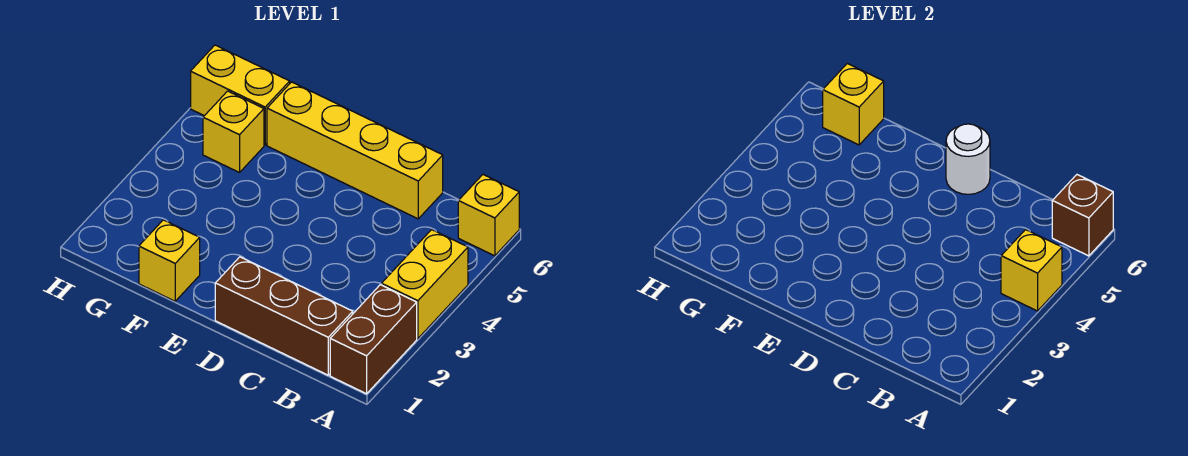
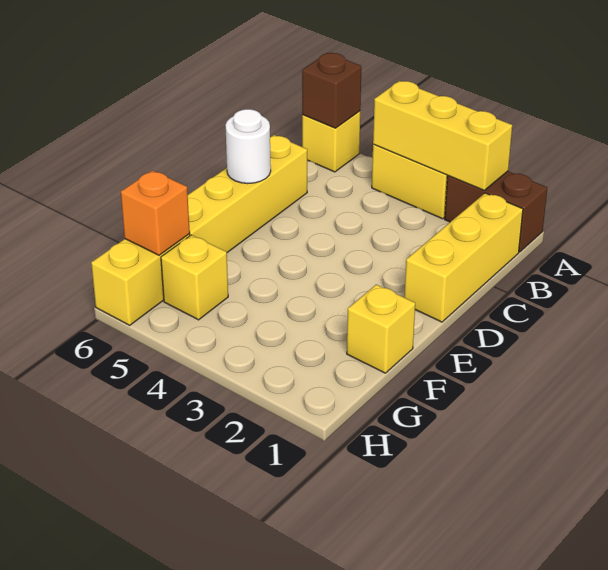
yellow 1x1 brick [1001,230,1062,311] -> yellow 1x3 brick [373,81,512,190]
brown 1x3 brick [215,257,353,375] -> yellow 1x3 brick [404,193,523,322]
yellow 1x1 brick [823,64,884,145] -> orange 1x1 brick [121,170,190,255]

